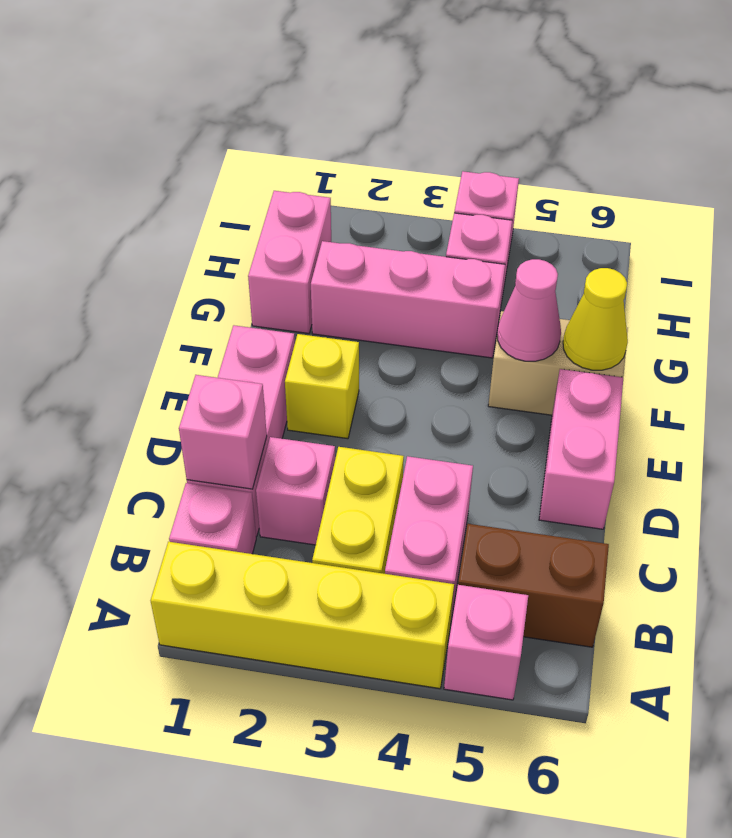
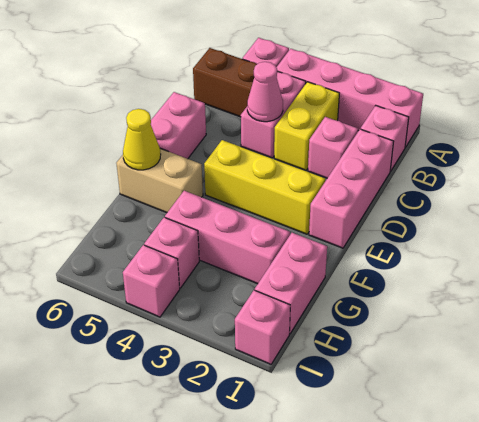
yellow 1x4 brick [151,542,454,689] -> pink 1x4 brick [276,49,423,147]
pink 1x1 brick [179,375,267,489] -> pink 1x1 brick moved to [235,290,290,364]
yellow 1x1 brick [285,334,359,439] -> yellow 1x3 brick [204,140,325,234]
pink 1x1 cone [497,259,561,361] -> pink 1x1 cone moved to [247,62,283,122]

